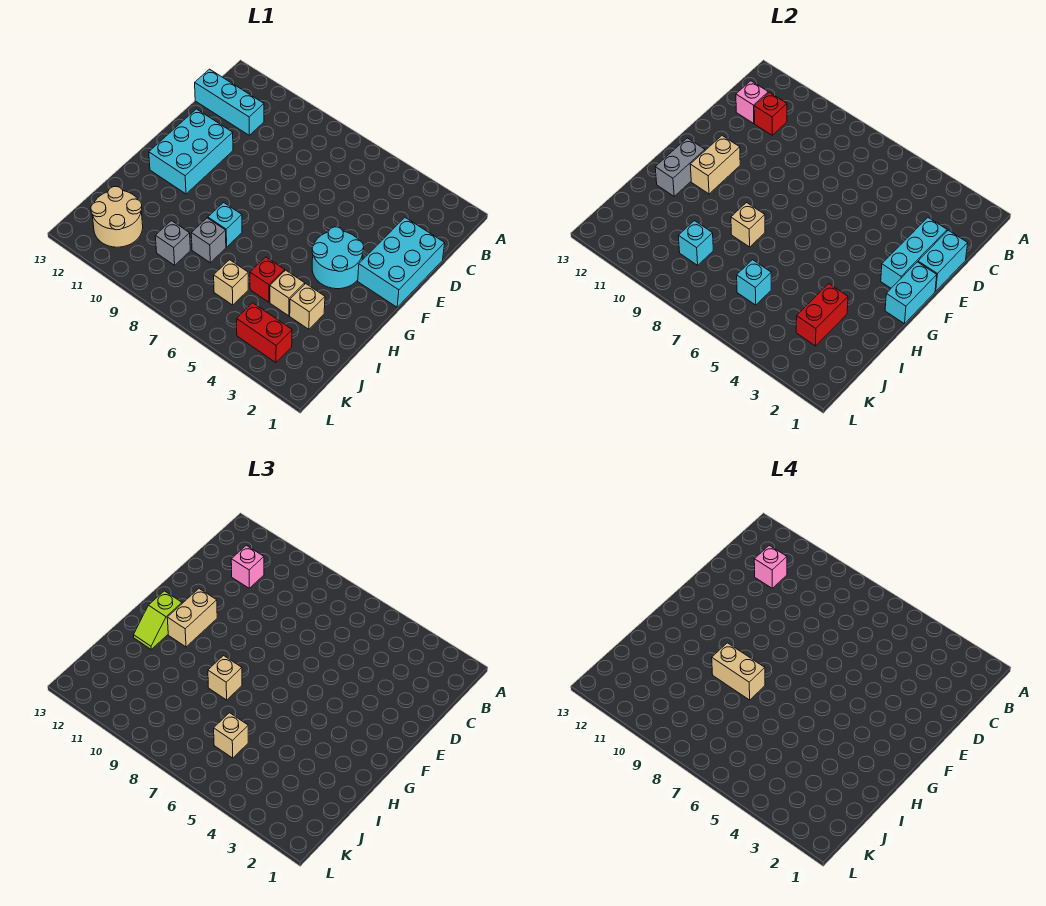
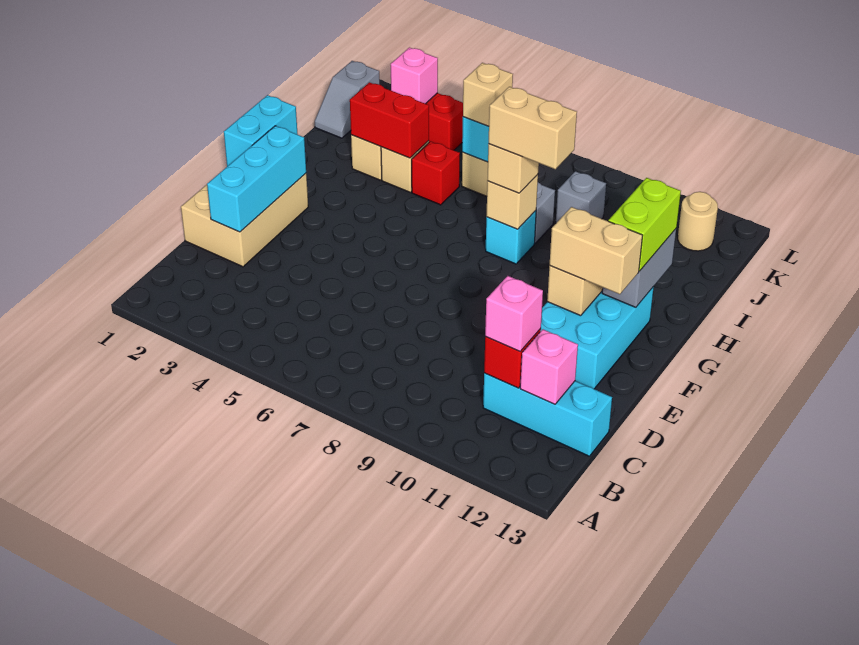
pink 1x1 brick [754,545,787,588] -> pink 1x1 brick moved to [391,48,438,104]
cyan 2x3 brick [358,218,445,307] -> tan 2x3 brick [181,173,308,267]
cyan 1x2 brick [918,230,968,291] -> none
cyan 2x2 round brick [312,227,364,289] -> none
tan 1x2 brick [167,589,217,647] -> tan 1x2 brick turned to [550,207,643,294]
lime 1x2 slope [134,591,182,649] -> lime 1x2 brick [608,178,681,271]
red 1x2 brick [796,284,848,346] -> red 1x2 brick turned to [350,82,429,158]
none -> grey 1x2 slope [315,61,380,138]
cyan 1x1 brick [678,221,713,265] -> none
tan 2x2 round brick [91,186,143,247] -> tan 1x1 round brick [678,192,718,251]

